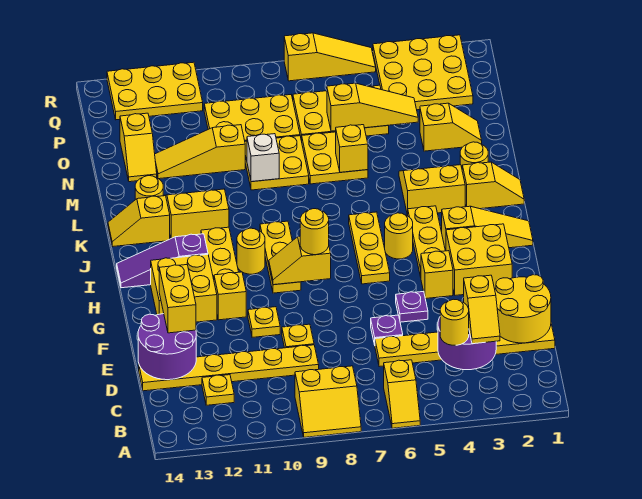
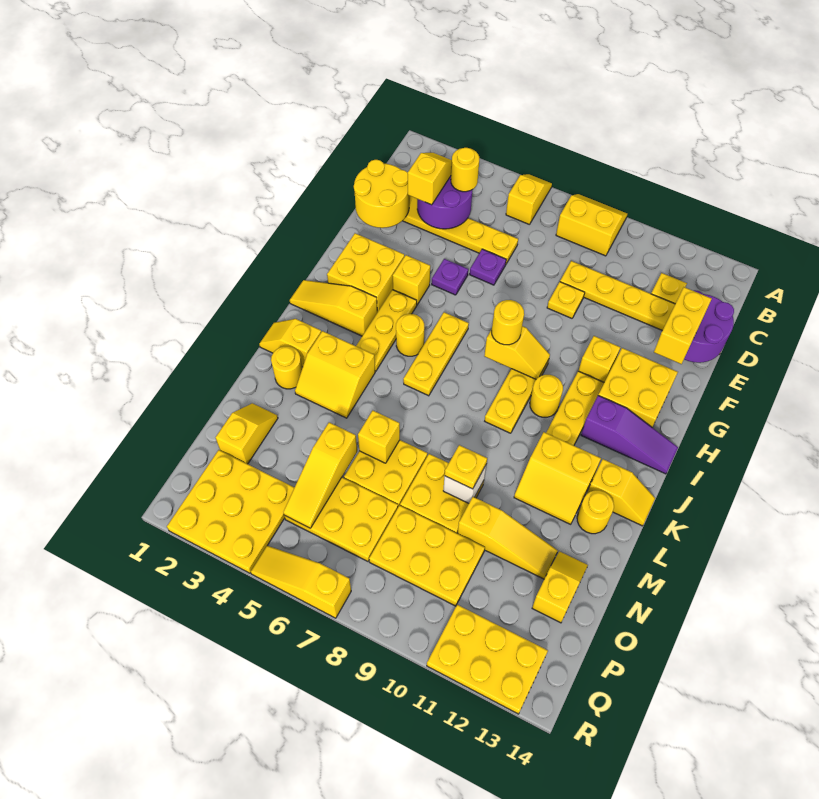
yellow 1x1 plate [248,307,280,337] -> yellow 1x1 plate moved to [445,445,487,489]
yellow 1x2 slope [420,103,482,151] -> yellow 1x2 slope turned to [216,403,278,464]
yellow 1x3 slope [327,83,418,131] -> yellow 1x3 slope turned to [283,422,357,528]

